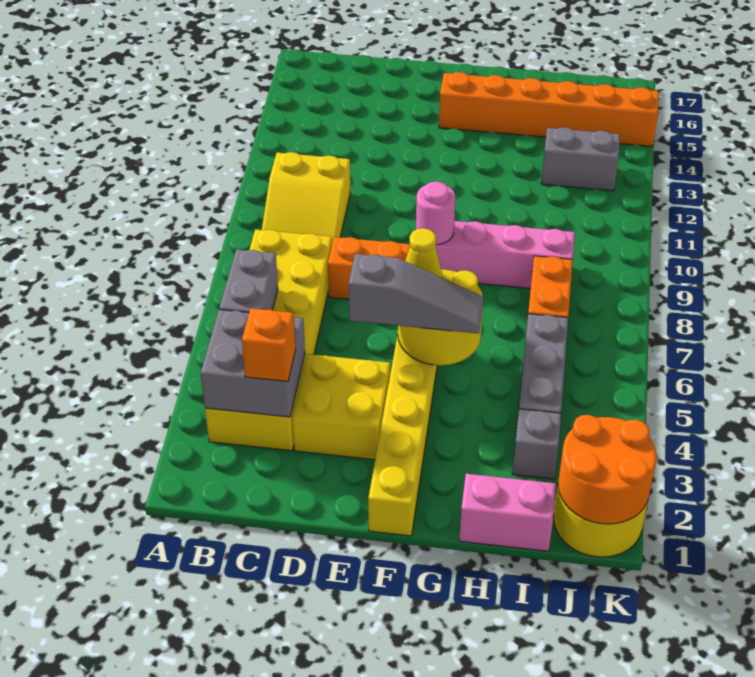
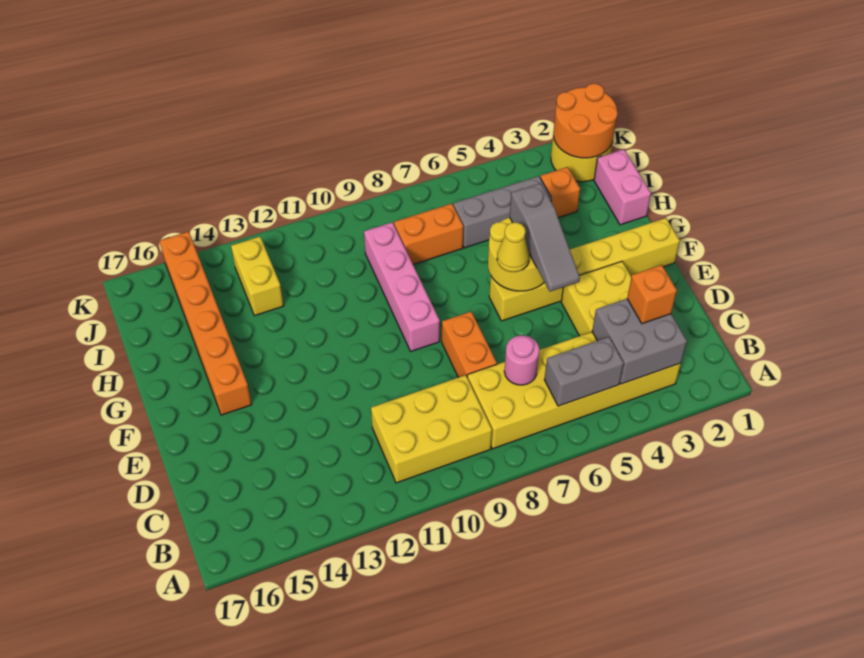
yellow 2x3 slope [262,152,350,243] -> yellow 2x3 brick [371,375,492,483]
grey 1x3 slope [349,254,484,334] -> grey 1x3 slope turned to [510,183,580,292]
pink 1x1 round brick [416,181,455,245] -> pink 1x1 round brick moved to [504,335,539,385]
grey 1x1 brick [512,409,561,479] -> orange 1x1 brick [540,167,580,218]
grey 1x2 brick [541,127,620,191] -> yellow 1x2 brick [231,237,284,316]

